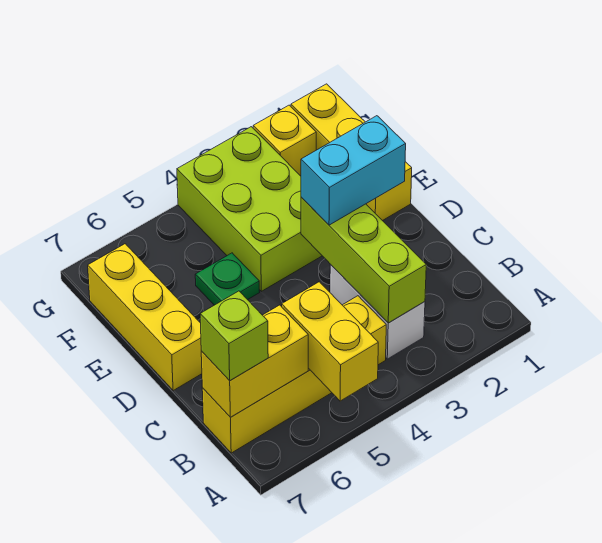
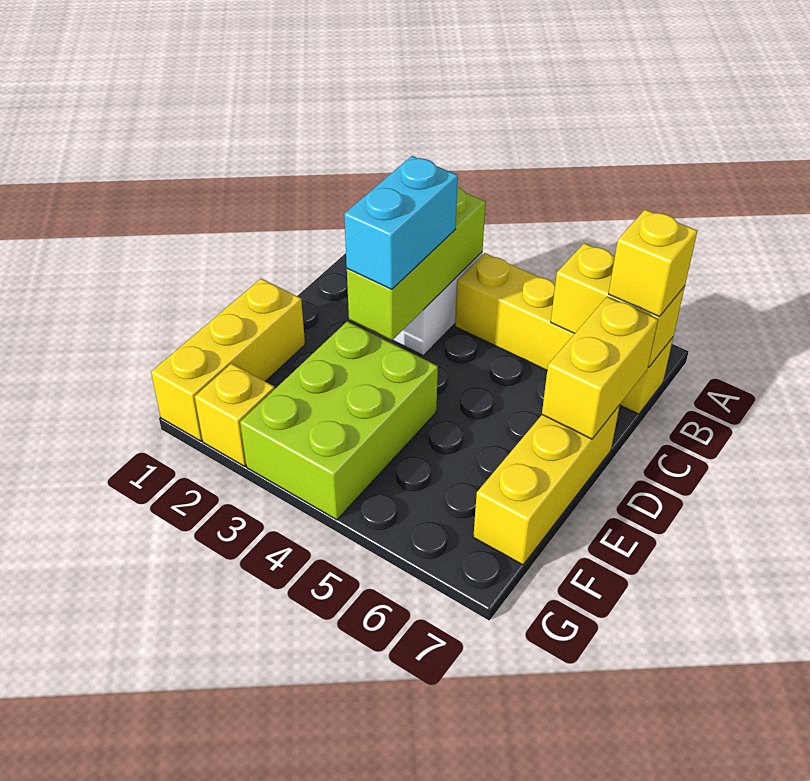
yellow 1x2 brick [282,282,378,401] -> yellow 1x2 brick moved to [542,297,658,439]
lime 1x1 brick [200,291,268,381] -> yellow 1x1 brick [609,210,697,317]
cyan 1x2 brick [301,116,406,225] -> cyan 1x2 brick turned to [344,156,458,289]
green 1x1 plate [195,253,260,305] -> none

